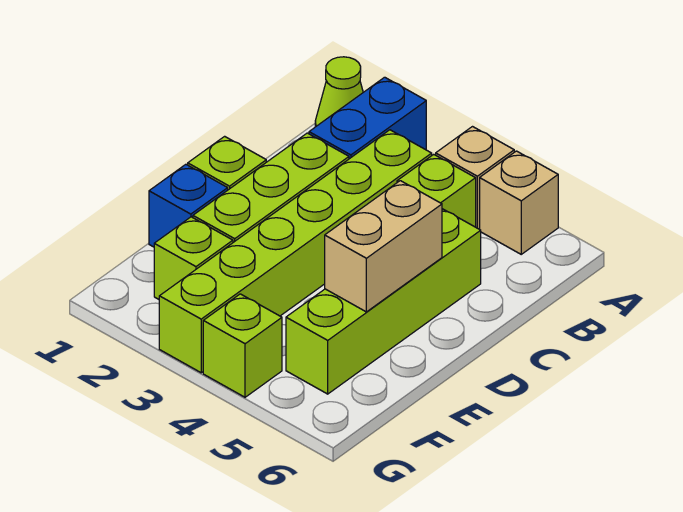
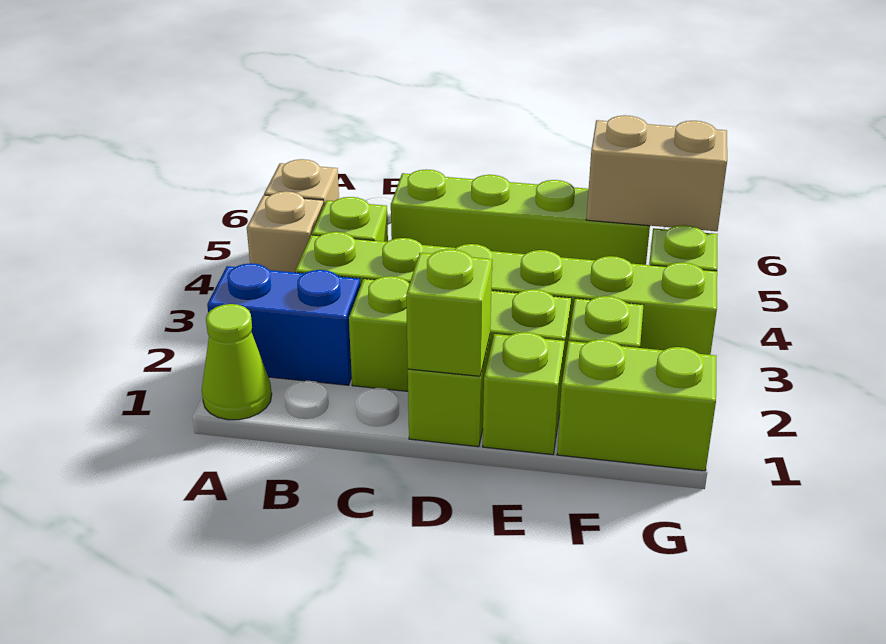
none -> lime 1x1 brick [406,249,492,376]
tan 1x2 brick [325,181,442,312] -> tan 1x2 brick moved to [586,115,727,231]
blue 1x1 brick [149,164,228,247] -> lime 1x1 brick [483,332,565,455]
none -> lime 1x2 brick [557,340,716,471]

